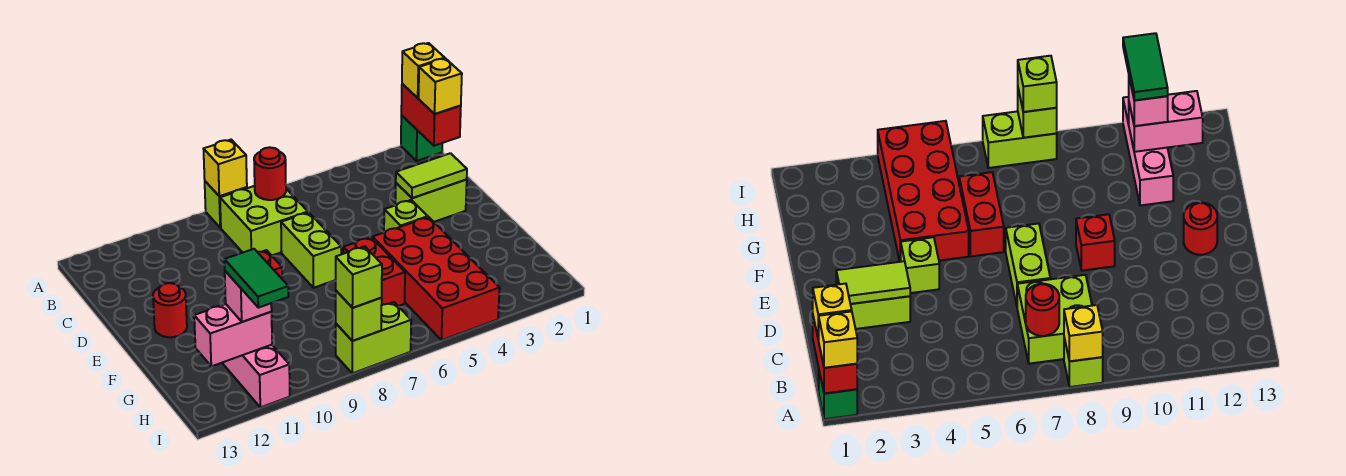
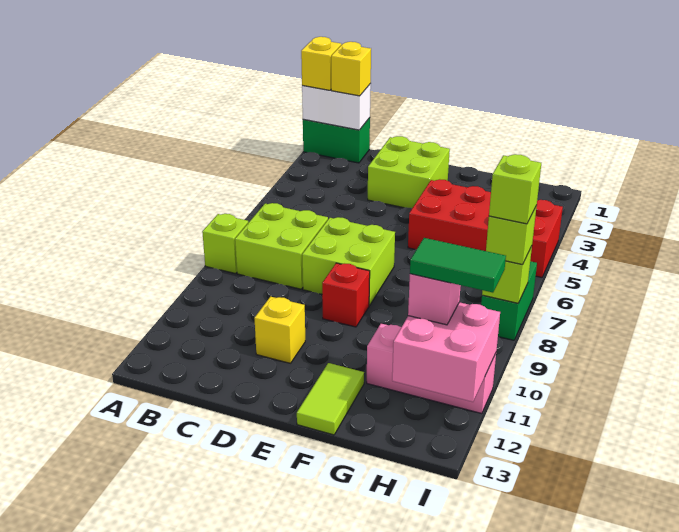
green 1x1 brick [401,115,442,161] -> green 1x2 brick [303,118,370,163]
red 1x2 brick [401,84,461,146] -> white 1x2 brick [302,84,371,130]
yellow 1x1 brick [204,140,247,196] -> yellow 1x1 brick moved to [254,297,305,363]
red 1x1 round brick [254,147,286,200] -> none
lime 1x2 brick [395,180,467,222] -> lime 2x2 brick [368,136,450,208]
lime 1x2 tile [396,153,467,198] -> lime 1x2 tile moved to [297,363,364,435]
lime 1x2 brick [281,212,341,288] -> lime 2x2 brick [302,217,395,306]
lime 1x1 brick [384,200,428,232] -> lime 1x1 brick moved to [489,154,541,224]
red 1x1 round brick [153,283,187,337] -> none
red 1x2 brick [343,237,405,306] -> none
pink 1x2 brick [194,304,272,366] -> pink 2x2 brick [392,302,500,402]
lime 1x2 brick [336,302,411,373] -> green 1x2 brick [481,261,537,340]

